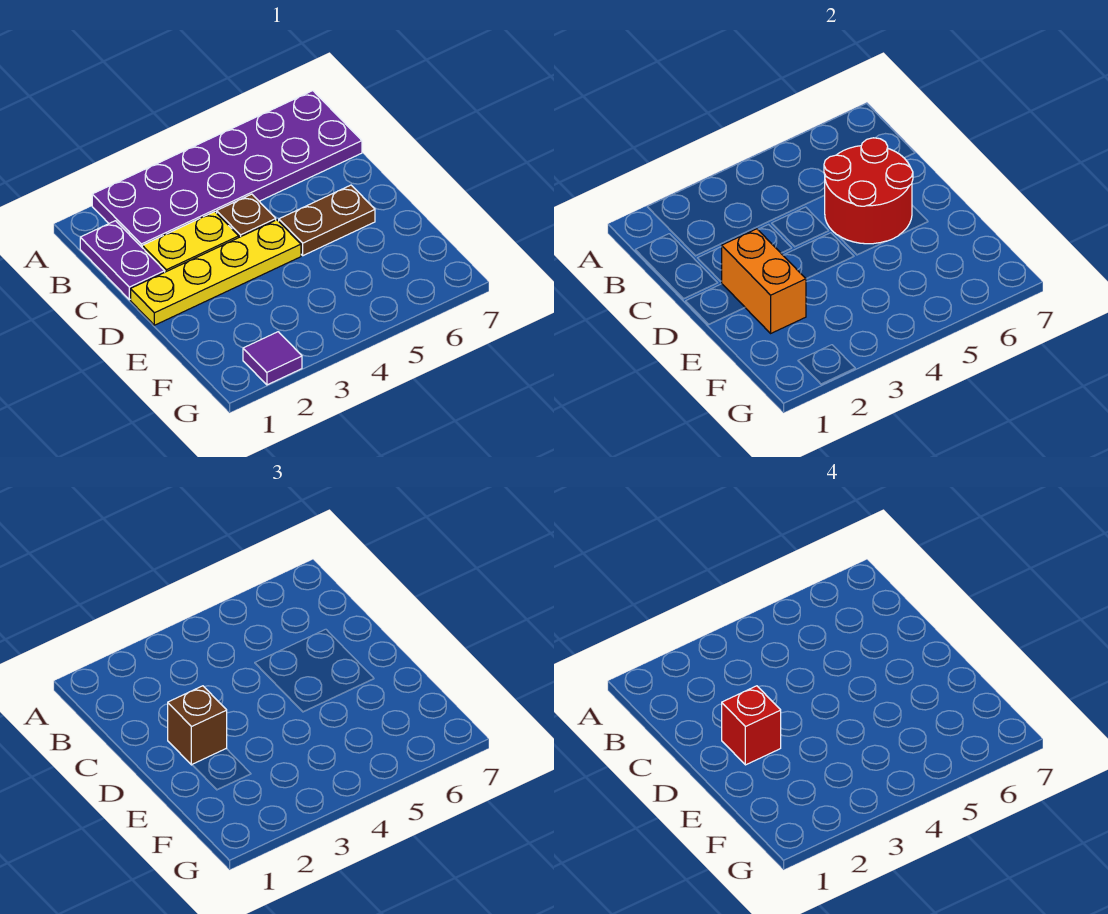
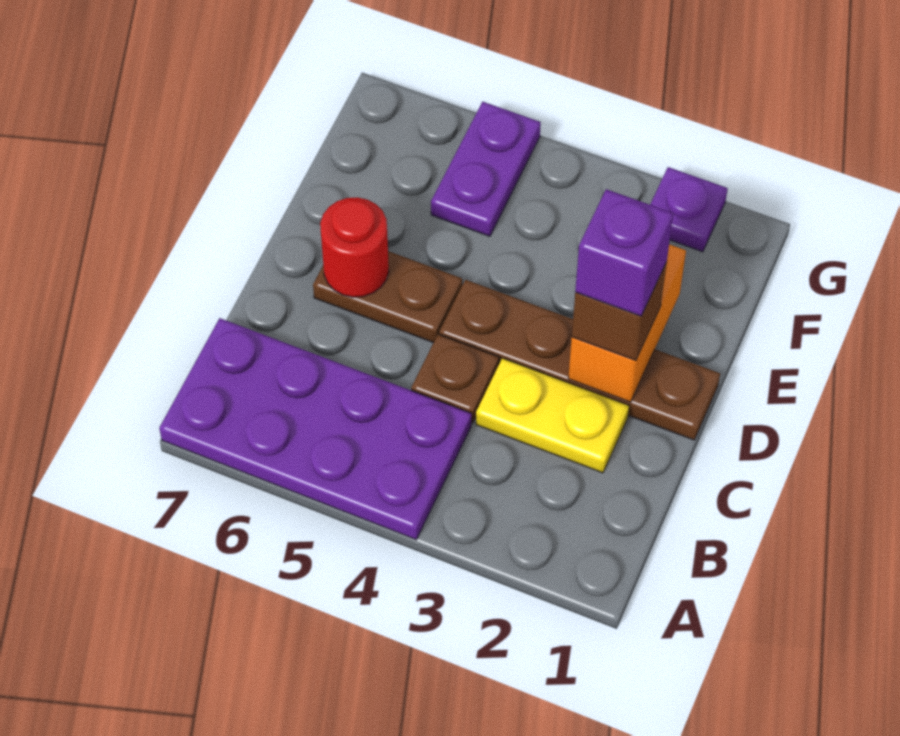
purple 2x6 plate [92,91,362,247] -> purple 2x4 plate [159,318,472,540]
purple 1x2 plate [80,221,165,300] -> purple 1x2 plate moved to [431,102,541,236]
red 2x2 round brick [824,138,913,244] -> red 1x1 round brick [320,197,389,297]
yellow 1x4 plate [131,220,301,325] -> brown 1x4 plate [439,280,720,440]
red 1x1 brick [722,686,781,765] -> purple 1x1 brick [575,189,673,316]
purple 1x1 tile [243,332,302,385] -> purple 1x1 plate [650,167,728,252]

